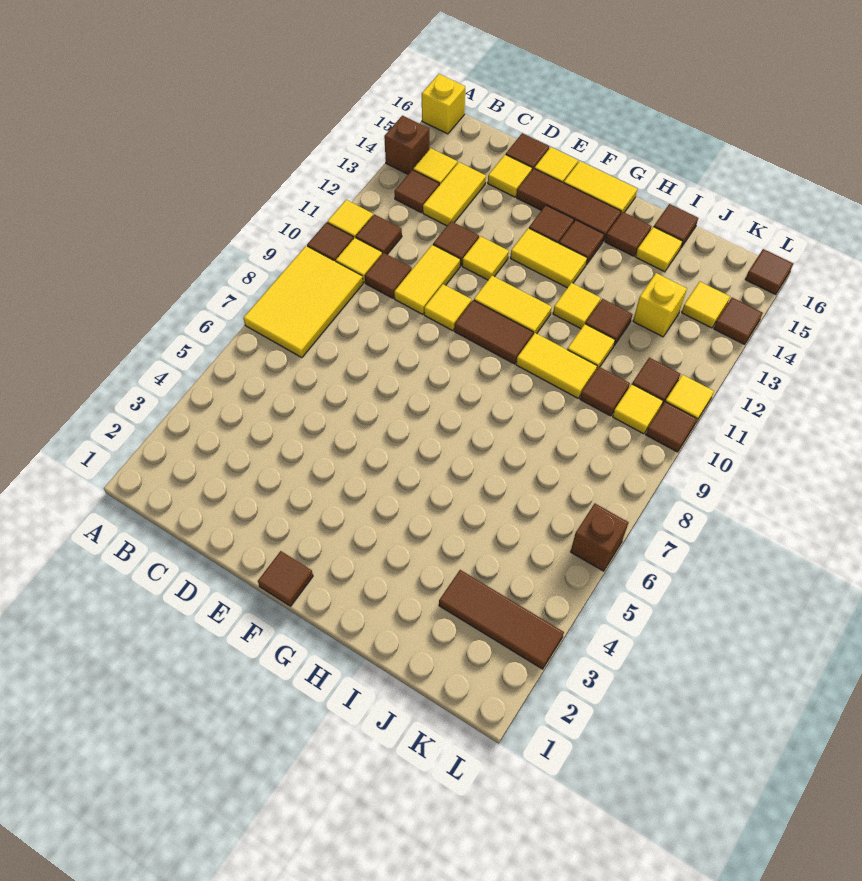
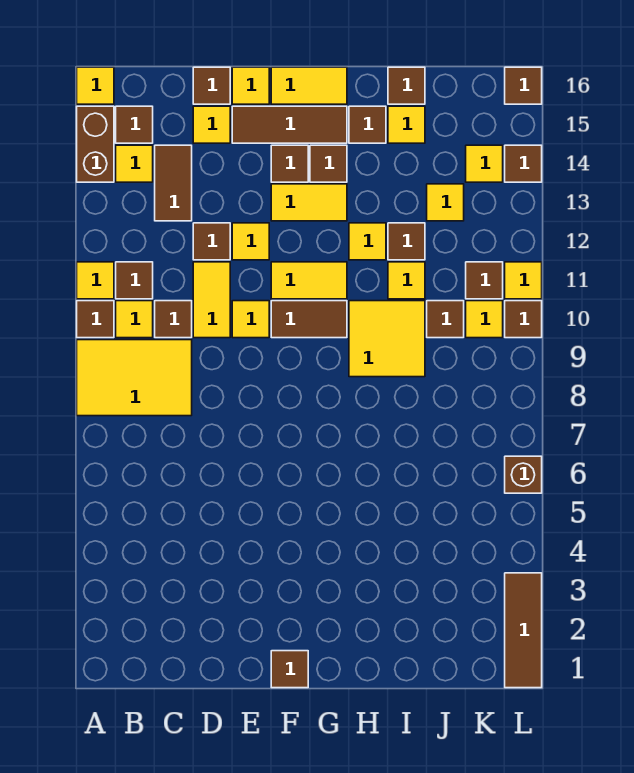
yellow 2x3 tile [243,246,363,358] -> yellow 2x3 tile turned to [77,340,192,416]
brown 1x1 brick [384,116,429,174] -> brown 1x2 brick [77,106,114,182]
yellow 1x1 brick [422,74,465,134] -> yellow 1x1 tile [77,67,114,104]
brown 1x1 tile [394,170,439,213] -> brown 1x1 tile moved to [116,106,153,143]
yellow 1x2 tile [423,162,486,226] -> brown 1x2 tile [155,145,192,221]
yellow 1x2 tile [516,333,597,398] -> yellow 2x2 tile [349,301,425,377]
brown 1x3 tile [439,570,564,669] -> brown 1x3 tile turned to [505,573,542,688]
yellow 1x1 brick [633,273,687,337] -> yellow 1x1 tile [427,184,464,221]

